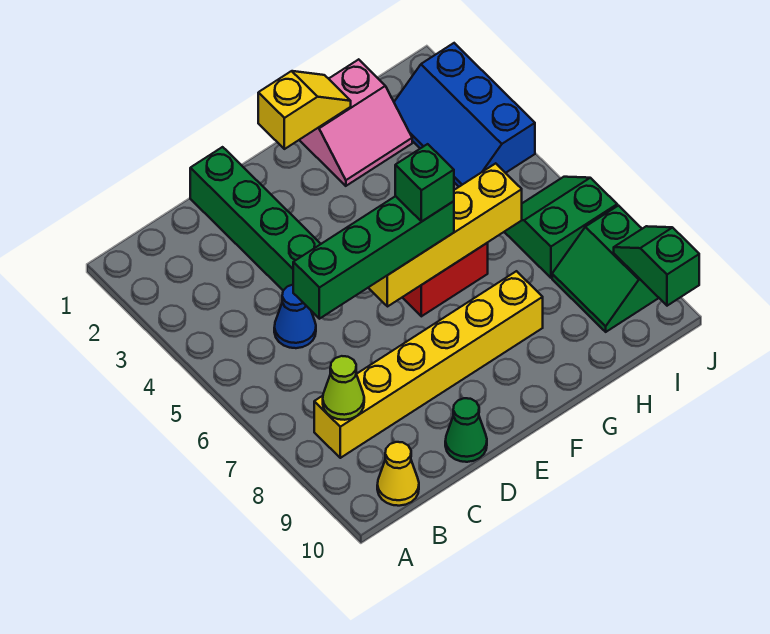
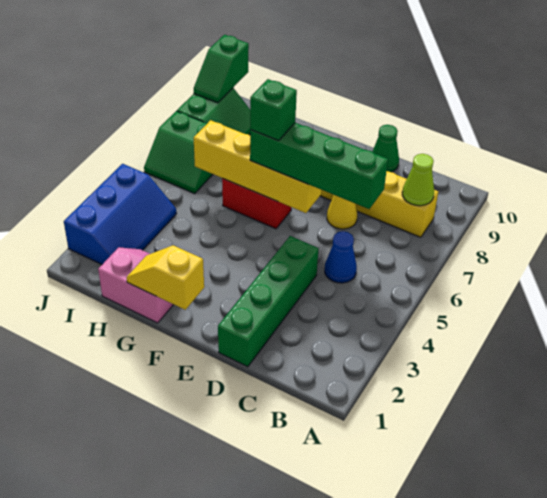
yellow 1x1 cone [377,442,419,506] -> yellow 1x1 cone moved to [327,195,357,229]

